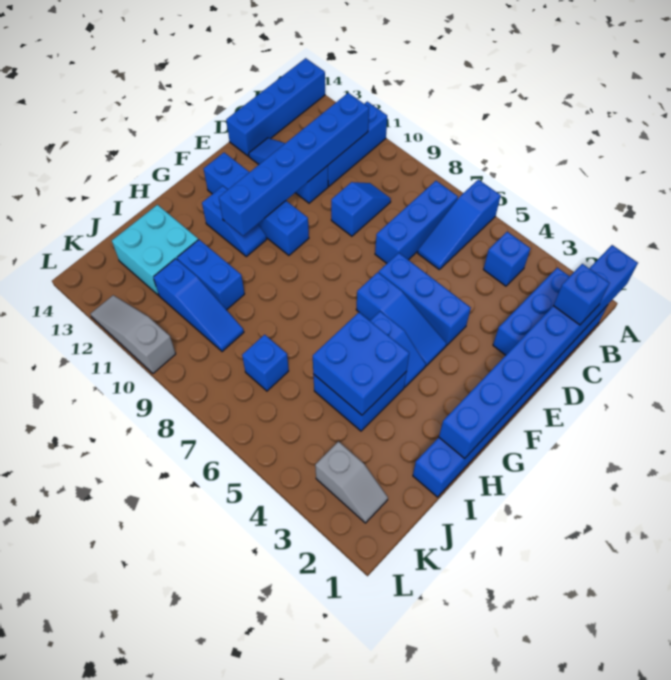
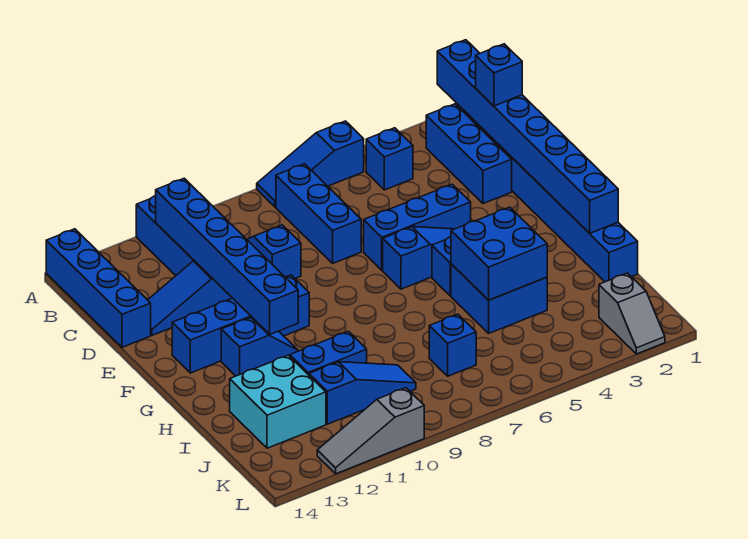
blue 1x3 slope [418,180,501,269] -> blue 1x3 slope turned to [257,121,364,207]
grey 1x2 slope [315,442,388,523] -> grey 1x2 slope turned to [599,273,665,354]

